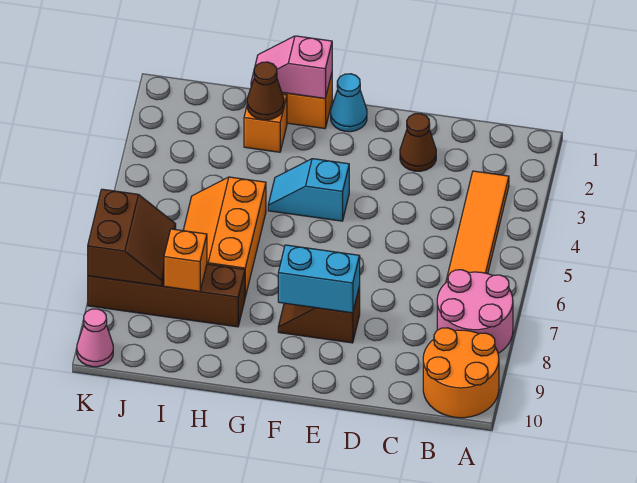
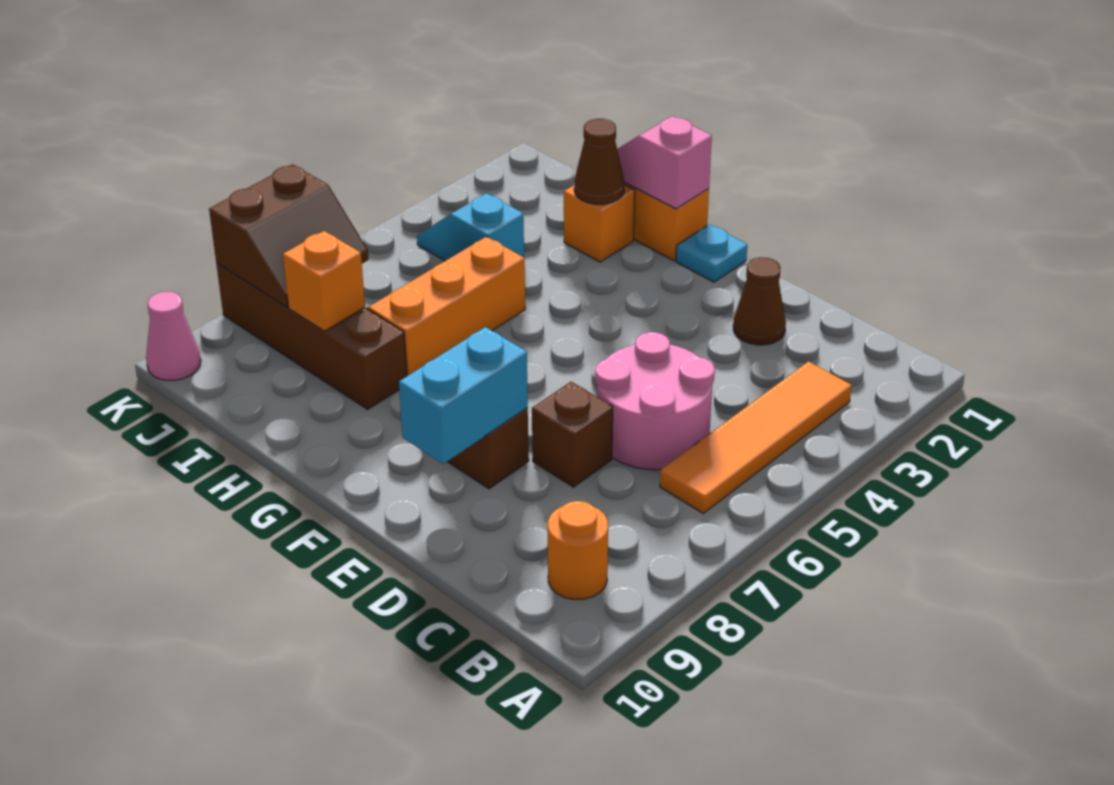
pink 2x2 round brick [437,270,513,353] -> pink 2x2 round brick moved to [595,332,715,470]
orange 2x2 round brick [423,328,499,418] -> orange 1x1 round brick [548,501,608,599]
none -> brown 1x1 brick [532,382,613,487]
cyan 1x2 brick [278,245,360,313] -> cyan 1x2 brick turned to [399,327,528,464]
cyan 1x1 cone [331,74,367,132] -> cyan 1x1 plate [676,225,747,282]
cyan 1x2 slope [268,159,349,221] -> cyan 1x2 slope moved to [417,193,524,261]

